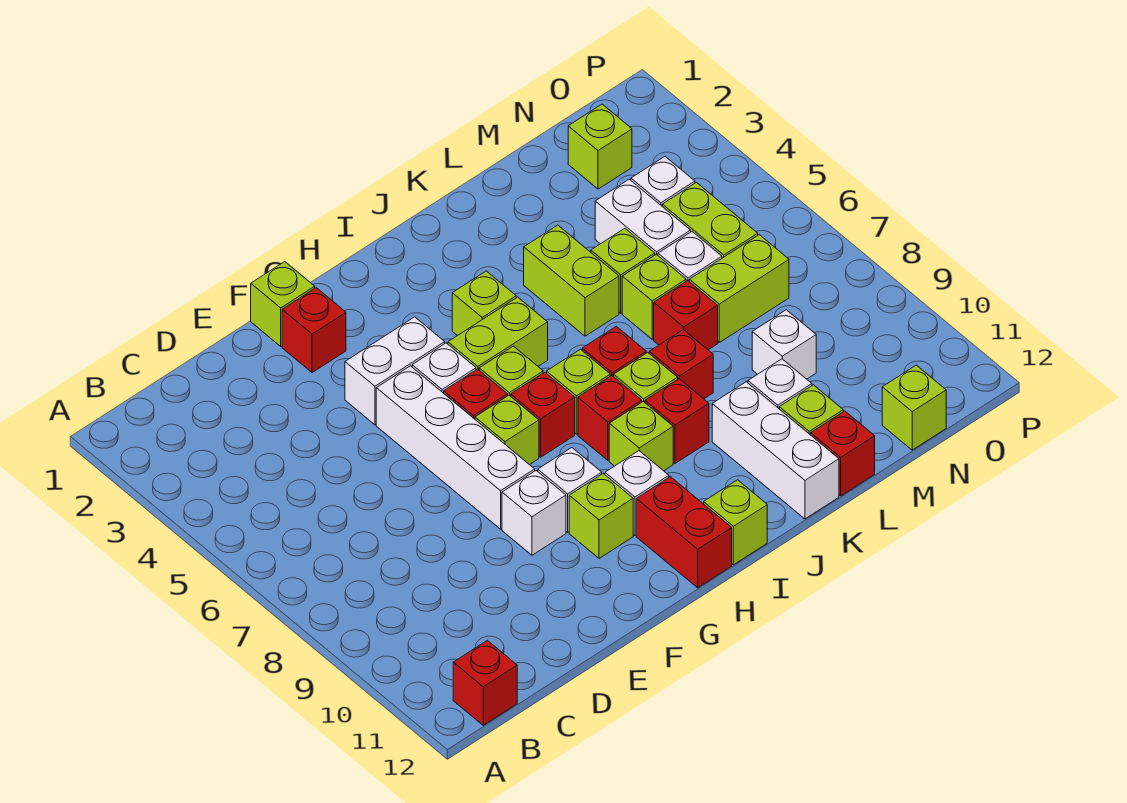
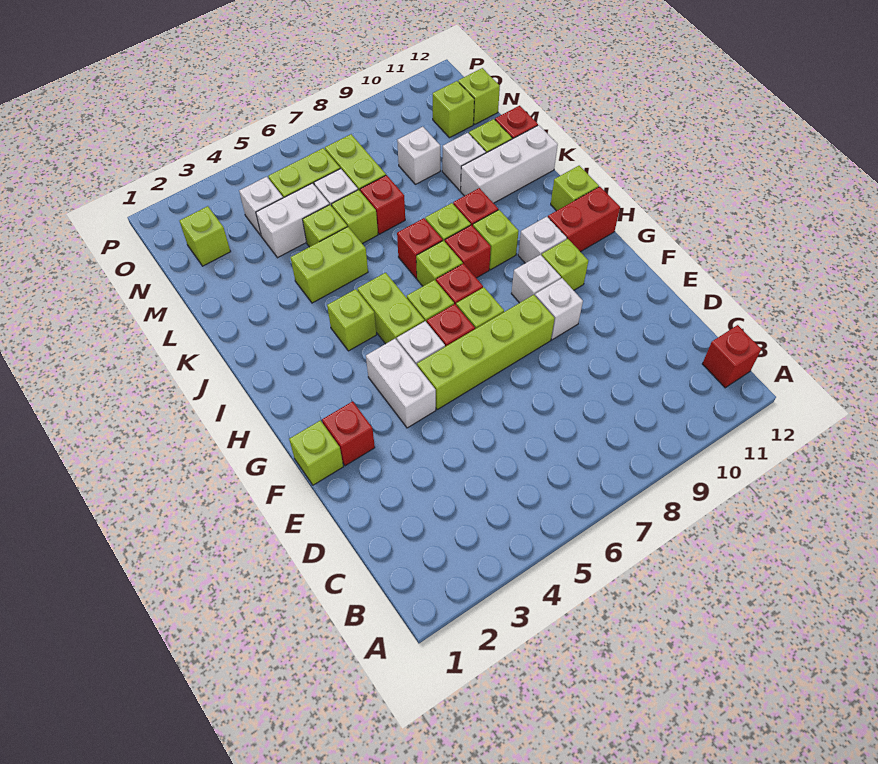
white 1x4 brick [376,366,535,529] -> lime 1x4 brick [417,295,555,409]
red 1x1 brick [649,329,713,399] -> none
none -> lime 1x1 brick [433,81,474,138]

